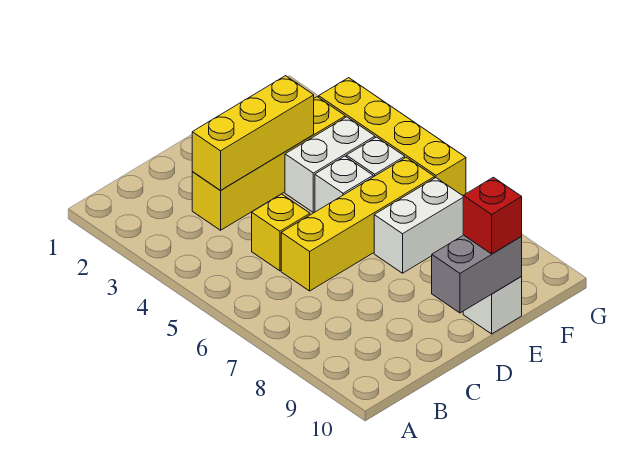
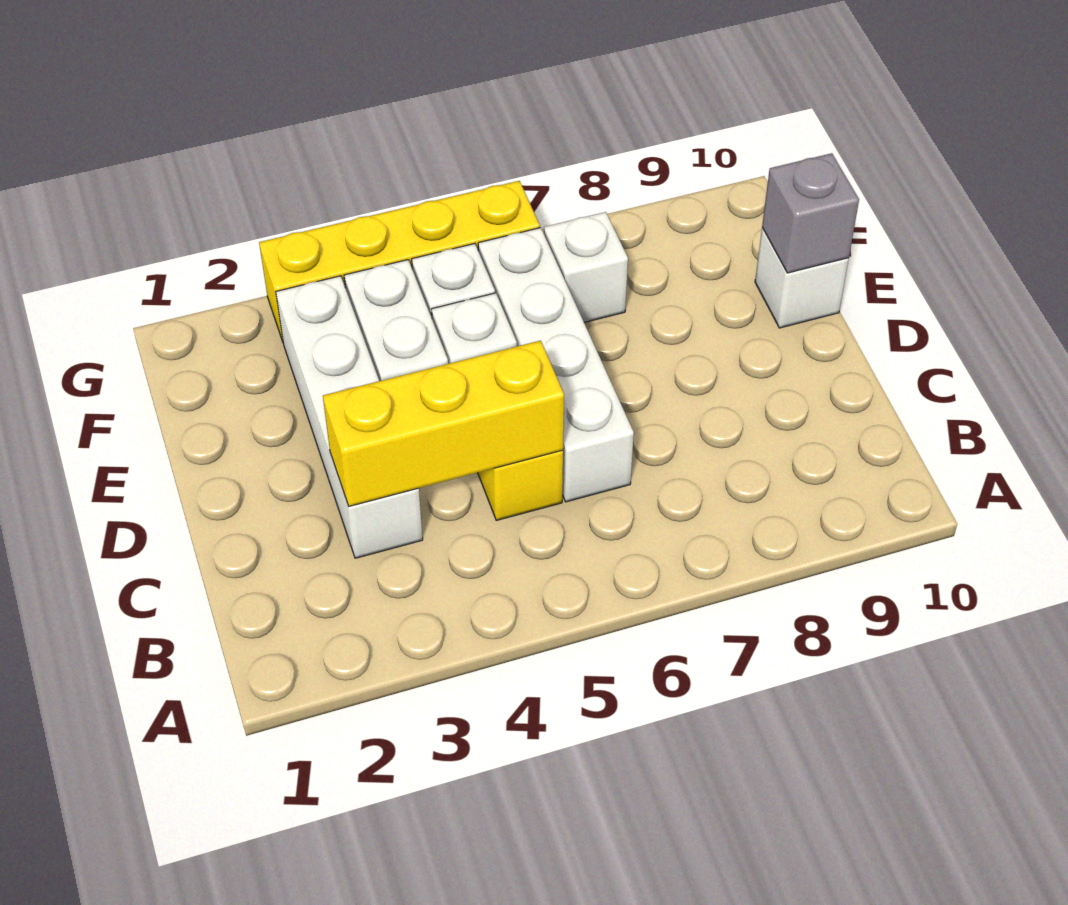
yellow 1x4 brick [192,97,345,230] -> white 1x4 brick [276,276,423,558]
yellow 1x3 brick [192,76,314,191] -> yellow 1x3 brick turned to [323,341,564,506]
yellow 1x4 brick [281,157,435,291] -> white 1x4 brick [478,228,634,502]
grey 1x2 brick [432,235,522,313] -> grey 1x1 brick [762,153,859,273]
white 1x2 brick [374,178,463,273] -> white 1x1 brick [544,212,628,322]
red 1x1 brick [463,177,522,254] -> none

